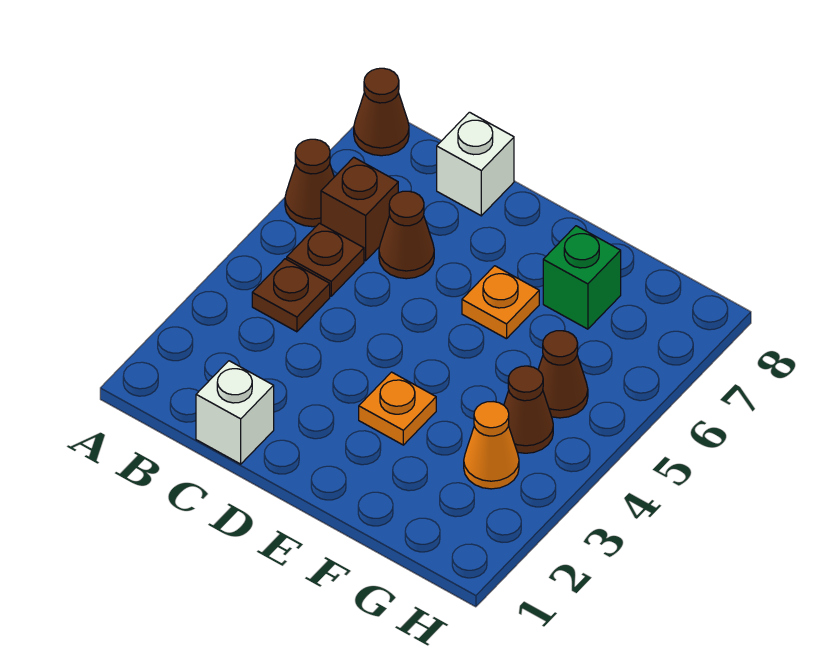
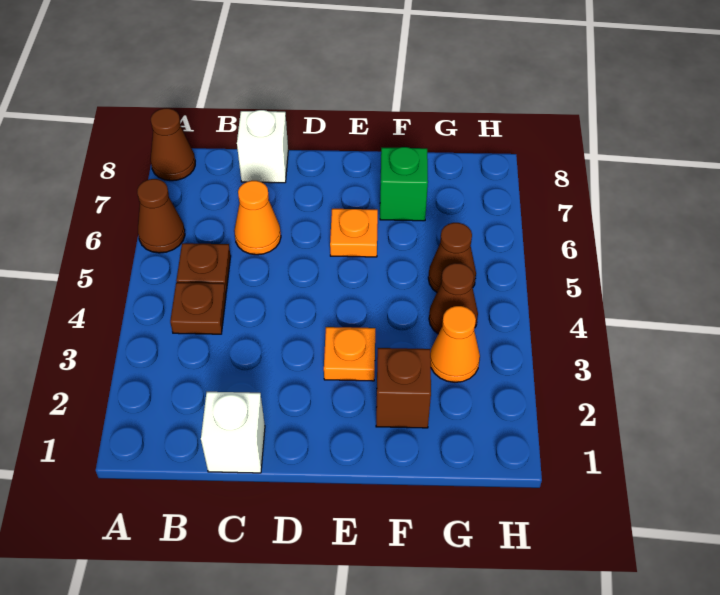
brown 1x1 brick [321,157,398,261] -> brown 1x1 brick moved to [376,348,431,428]
brown 1x1 cone [379,191,434,279] -> orange 1x1 cone [234,181,281,255]

